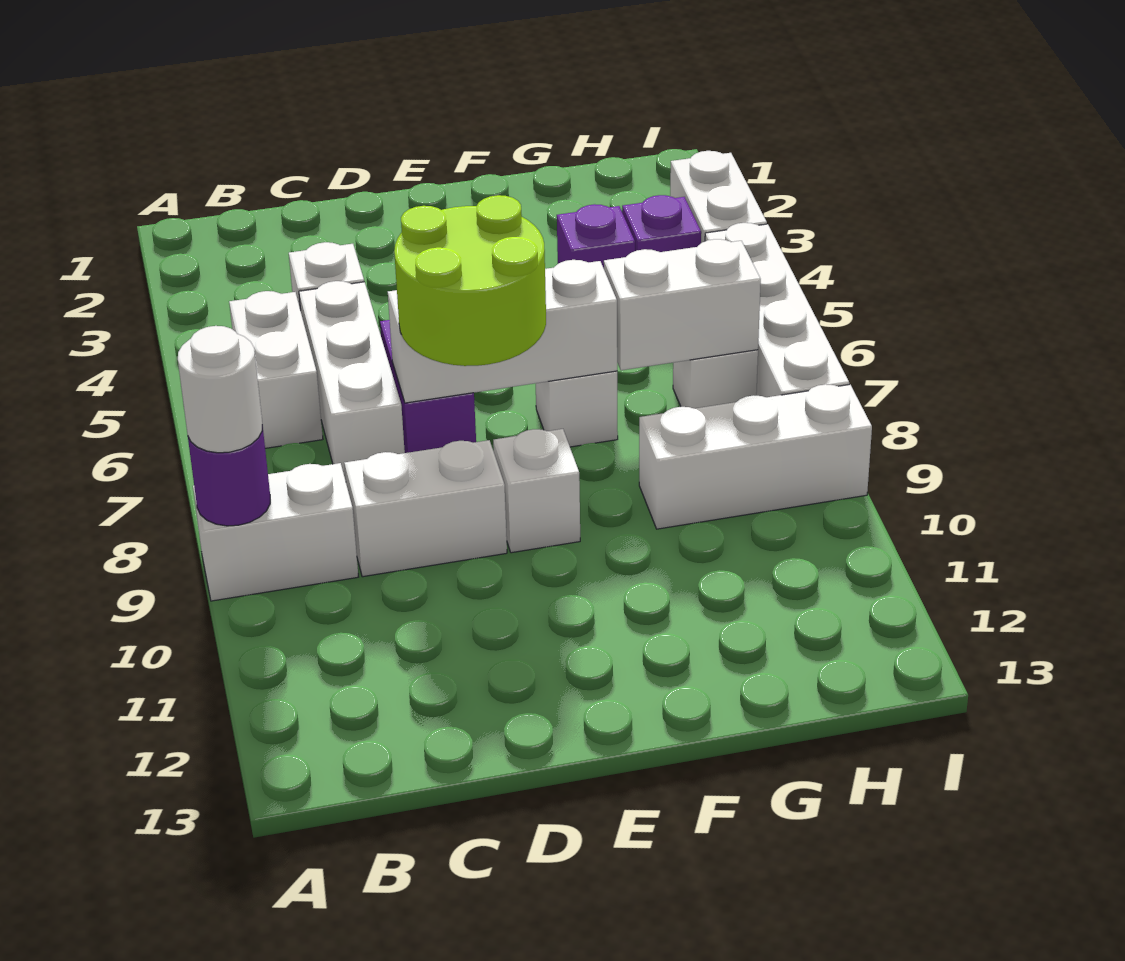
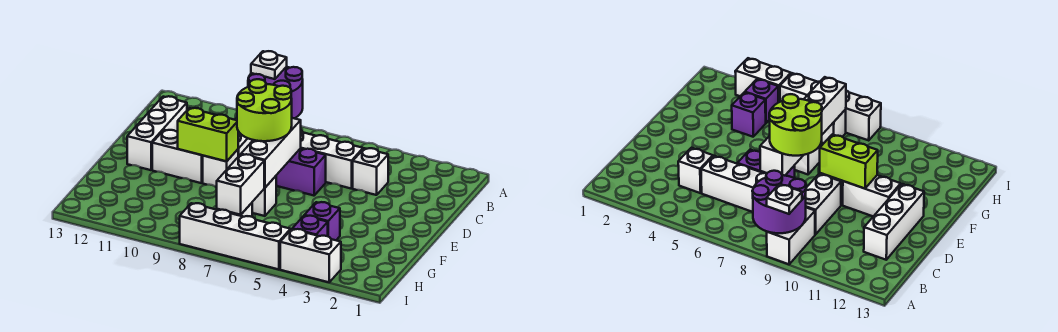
purple 1x1 round brick [188,425,270,526] -> purple 2x2 round brick [248,67,303,118]
white 1x1 round brick [178,326,262,453] -> white 1x1 plate [251,51,287,79]
white 1x2 brick [229,291,323,448] -> white 1x2 brick moved to [152,130,203,183]
none -> lime 1x2 brick [178,108,238,161]
white 1x3 brick [639,384,872,529] -> white 1x3 brick moved to [127,96,187,170]

